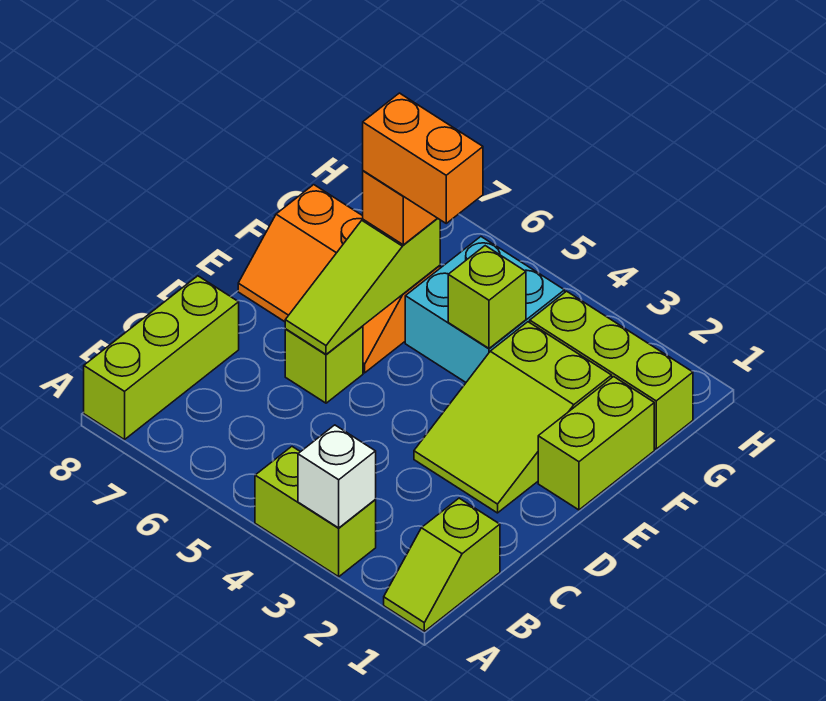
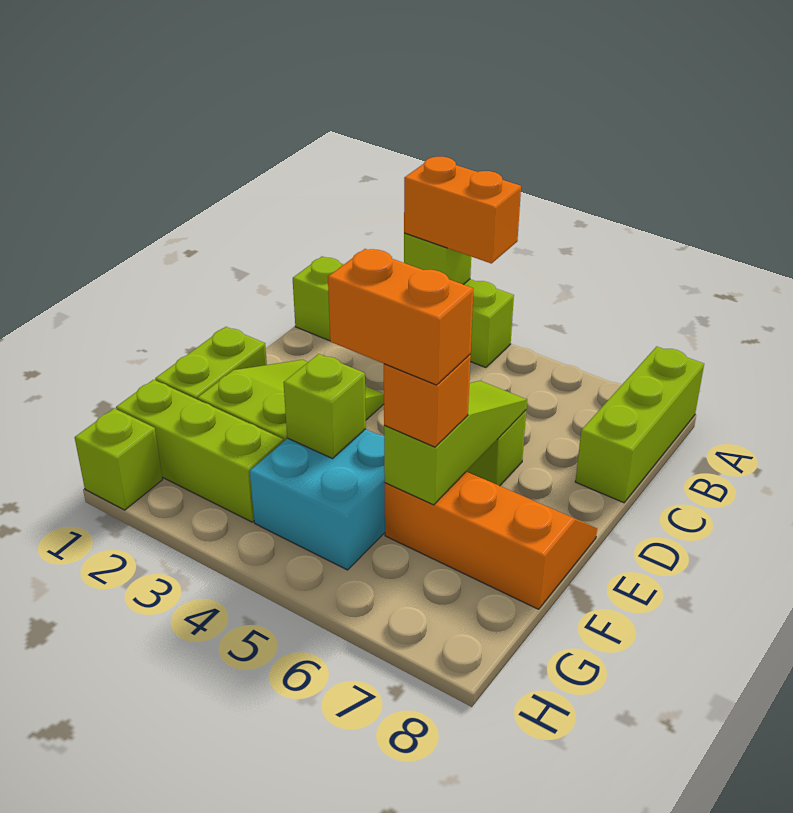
white 1x1 brick [298,425,376,528] -> lime 1x1 brick [404,233,471,285]
none -> orange 1x2 brick [404,157,521,264]
none -> lime 1x1 brick [75,408,162,510]

